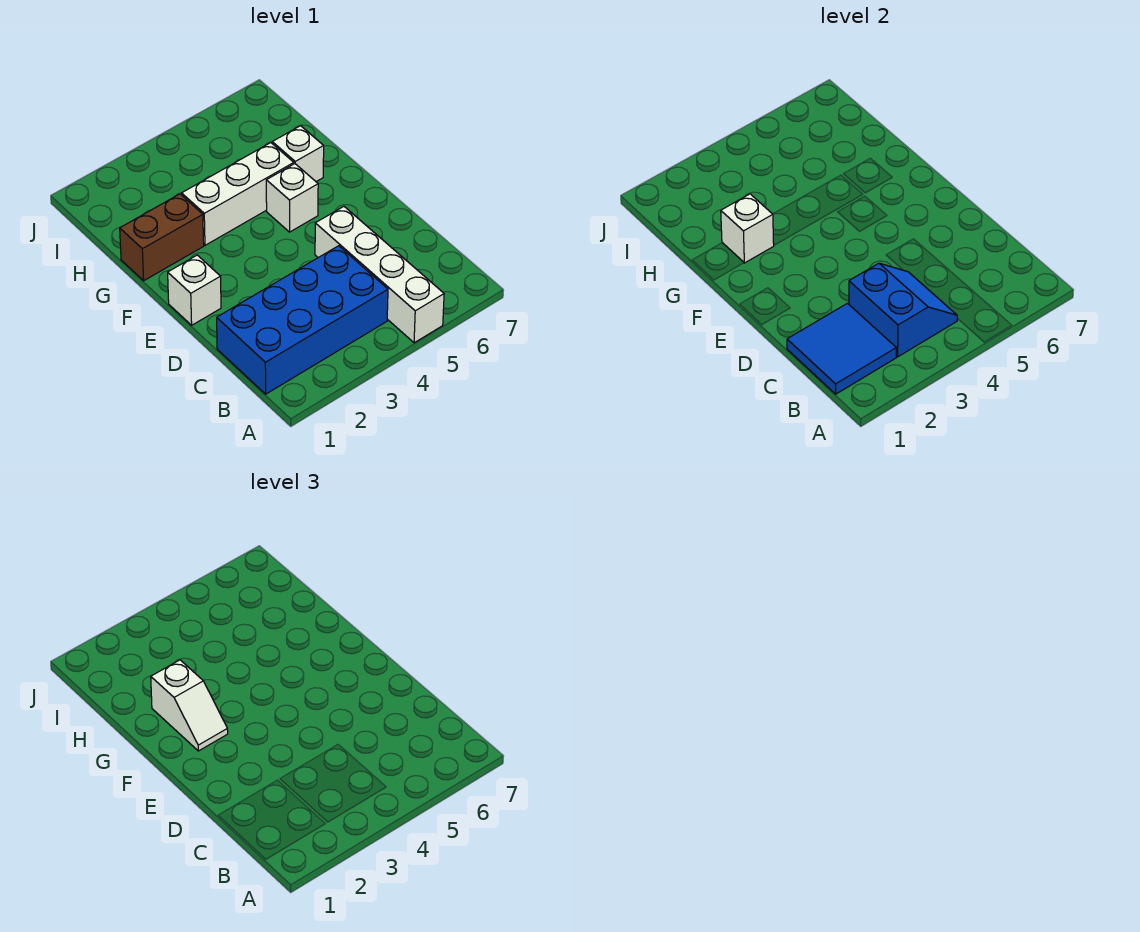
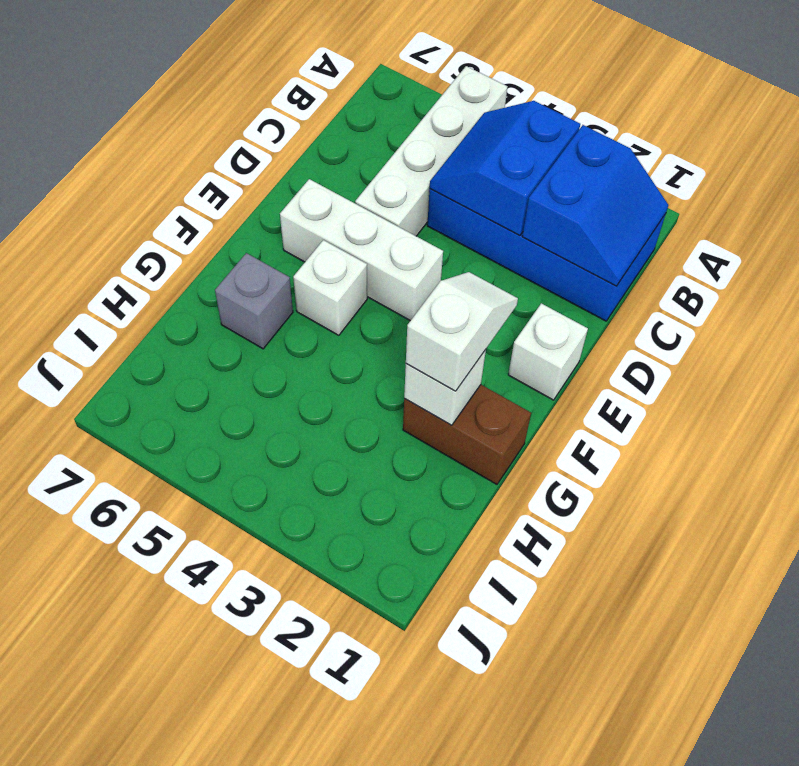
blue 2x2 tile [787,303,896,394] -> blue 2x2 slope [522,125,668,286]
white 1x3 brick [182,142,294,245] -> white 1x3 brick moved to [280,179,443,321]
white 1x1 brick [272,126,324,182] -> grey 1x1 brick [215,253,293,349]

